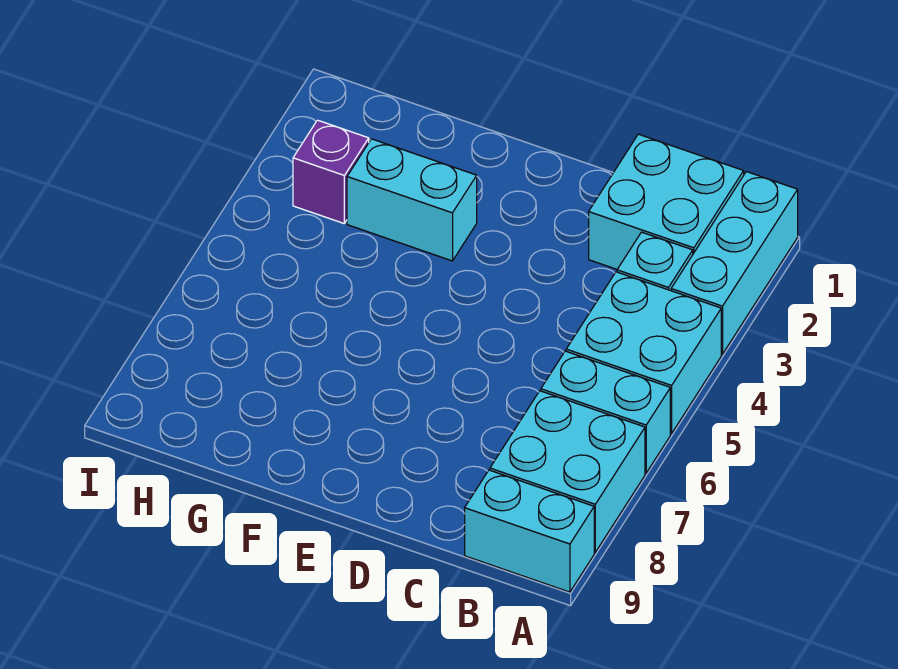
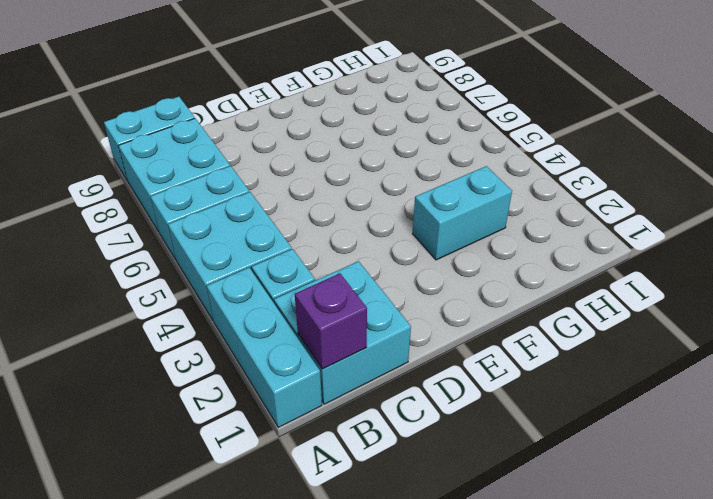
purple 1x1 brick [293,120,369,223] -> purple 1x1 brick moved to [295,274,367,369]

